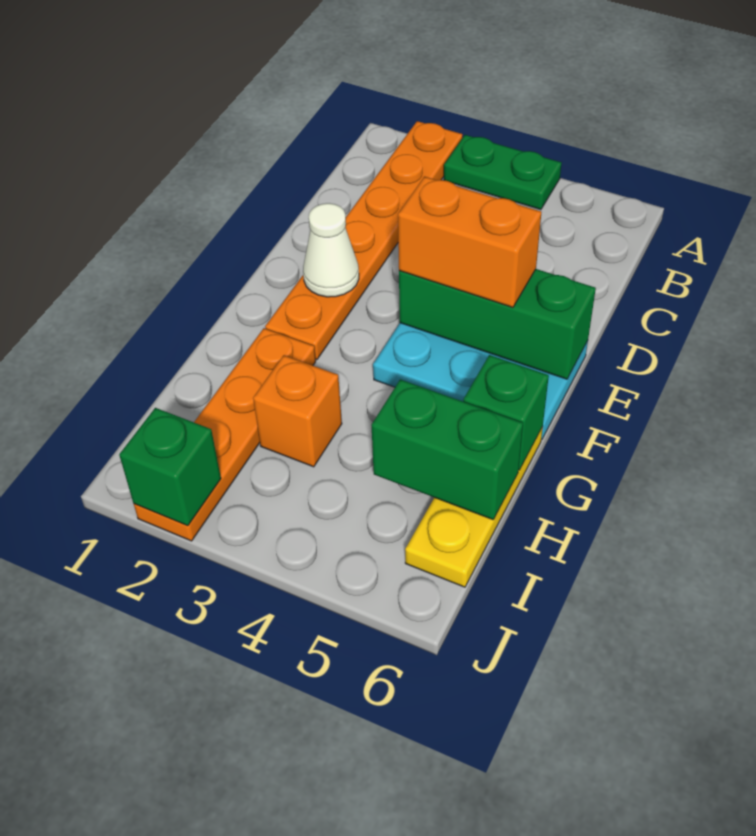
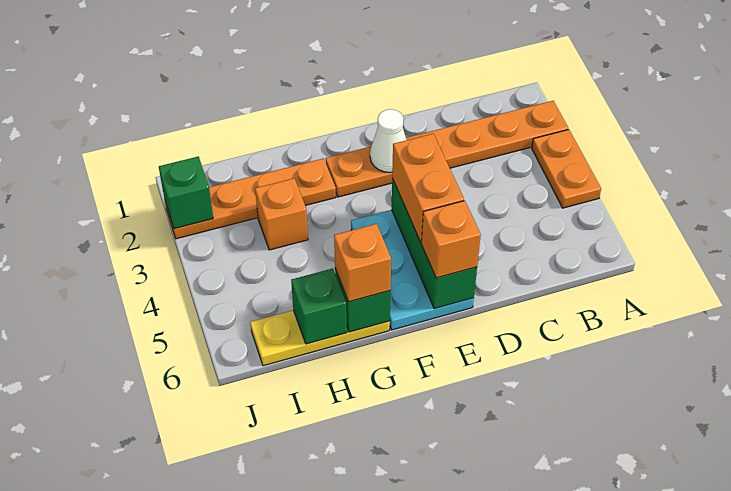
green 1x2 plate [444,135,561,210] -> orange 1x2 plate [532,129,601,208]
none -> orange 1x1 brick [422,201,481,278]
none -> orange 1x1 brick [334,224,391,302]
green 1x2 brick [372,379,523,520] -> green 1x1 brick [291,268,347,344]

